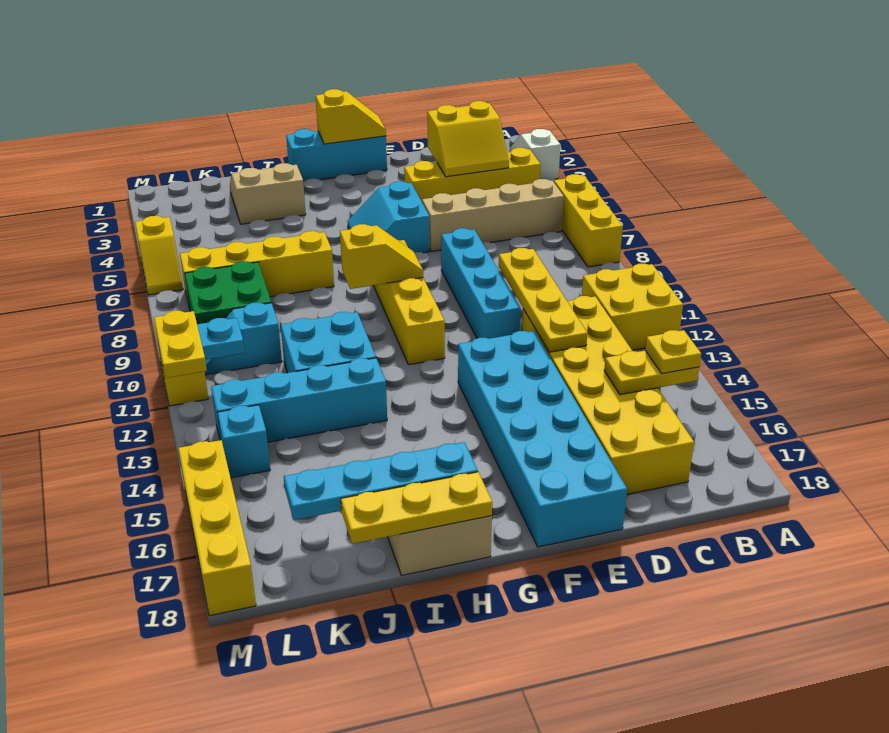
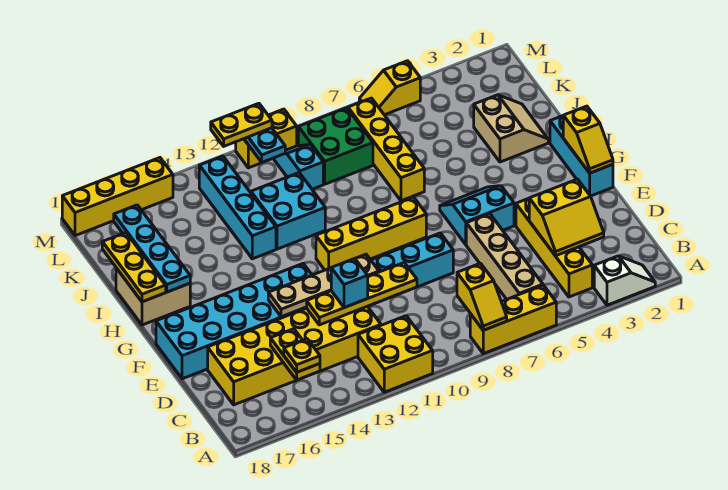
yellow 2x2 slope [427,101,509,177] -> yellow 2x2 slope turned to [529,179,604,256]
none -> tan 1x4 plate [268,254,379,317]
yellow 1x2 slope [340,224,423,289] -> yellow 1x2 slope moved to [457,263,507,330]
cyan 1x1 brick [217,405,270,478] -> cyan 1x1 brick moved to [331,258,368,308]

